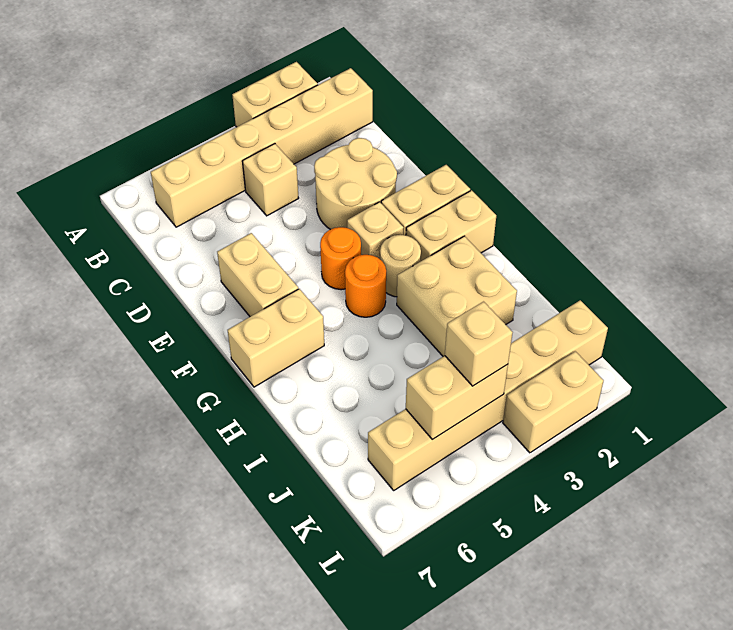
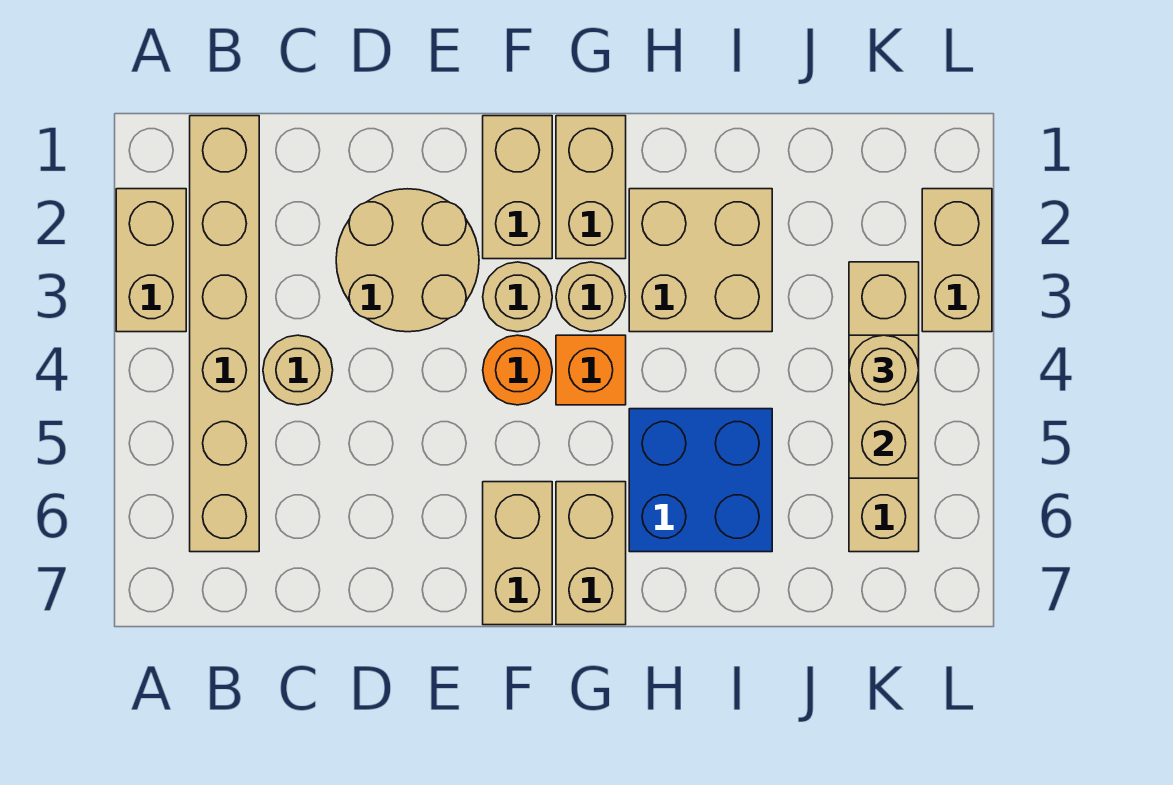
tan 1x1 brick [242,144,299,216] -> tan 1x1 round brick [263,335,333,405]
tan 1x2 brick [217,233,298,317] -> tan 1x2 brick turned to [483,482,552,625]
tan 1x1 brick [347,202,404,259] -> tan 1x1 round brick [483,262,552,332]
orange 1x1 round brick [345,255,386,317] -> orange 1x1 brick [556,335,626,405]
none -> blue 2x2 brick [629,409,772,552]
tan 1x6 brick [368,300,608,490] -> tan 1x4 brick [849,262,919,552]
tan 1x1 brick [445,302,513,386] -> tan 1x1 round brick [849,335,919,405]

